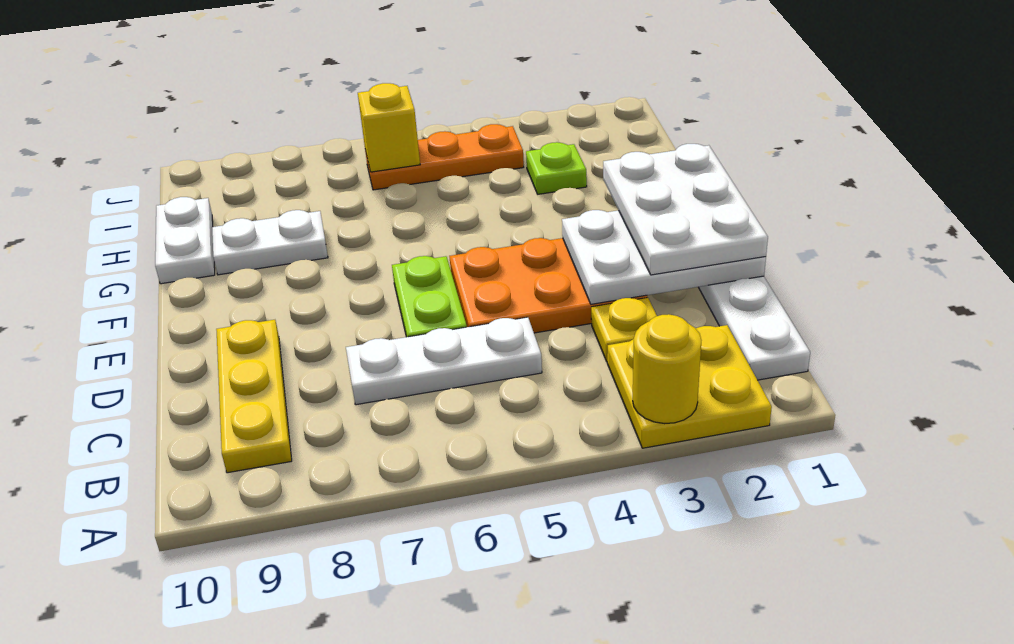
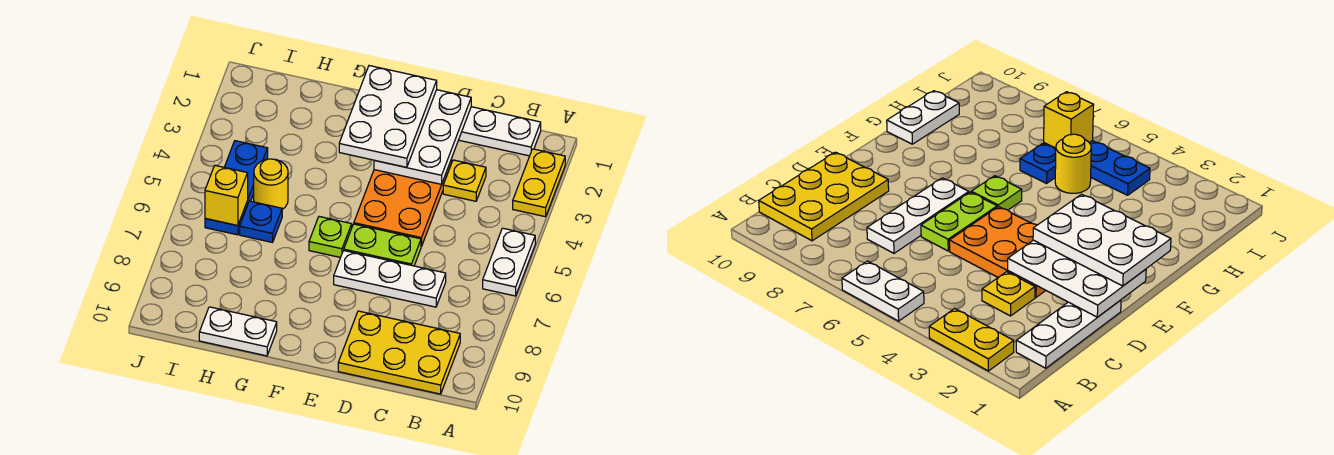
yellow 2x2 plate [607,325,772,448] -> yellow 1x2 plate [513,149,565,217]
yellow 1x1 round brick [633,314,701,424] -> yellow 1x1 round brick moved to [254,159,288,209]
yellow 1x3 plate [216,320,292,473] -> yellow 2x3 plate [338,311,460,394]
white 1x3 plate [346,317,542,405] -> white 1x3 plate turned to [334,250,446,307]
white 2x3 plate [603,144,768,275] -> white 2x3 plate turned to [339,66,437,167]
white 1x2 plate [212,210,328,275] -> white 1x2 plate moved to [483,228,535,296]
lime 1x1 plate [526,142,587,194] -> lime 1x1 plate moved to [309,217,352,257]
none -> blue 1x1 plate [240,201,282,242]
orange 1x3 plate [365,124,524,190] -> blue 1x3 plate [205,141,268,235]

